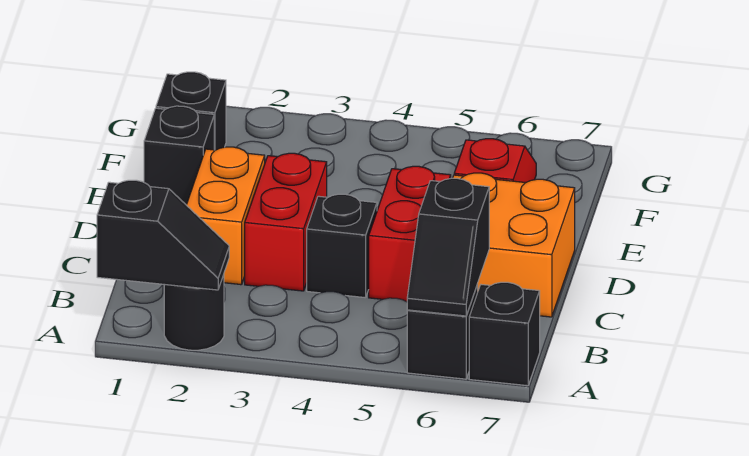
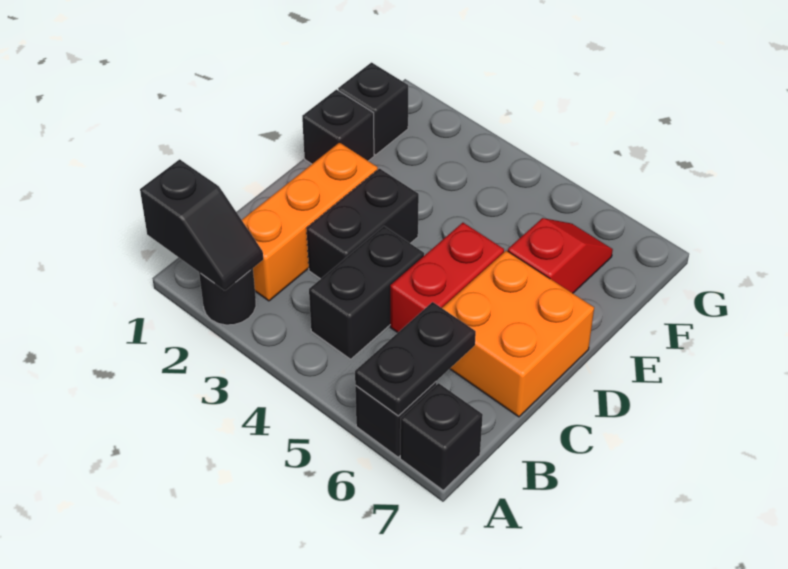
black 1x2 slope [407,178,489,316] -> black 1x2 plate [355,302,476,416]
orange 1x2 brick [187,147,265,285] -> orange 1x3 brick [242,142,378,301]
red 1x2 brick [245,153,327,291] -> black 1x2 brick [307,169,419,279]
black 1x1 brick [307,194,377,298] -> black 1x2 brick [309,226,424,359]

